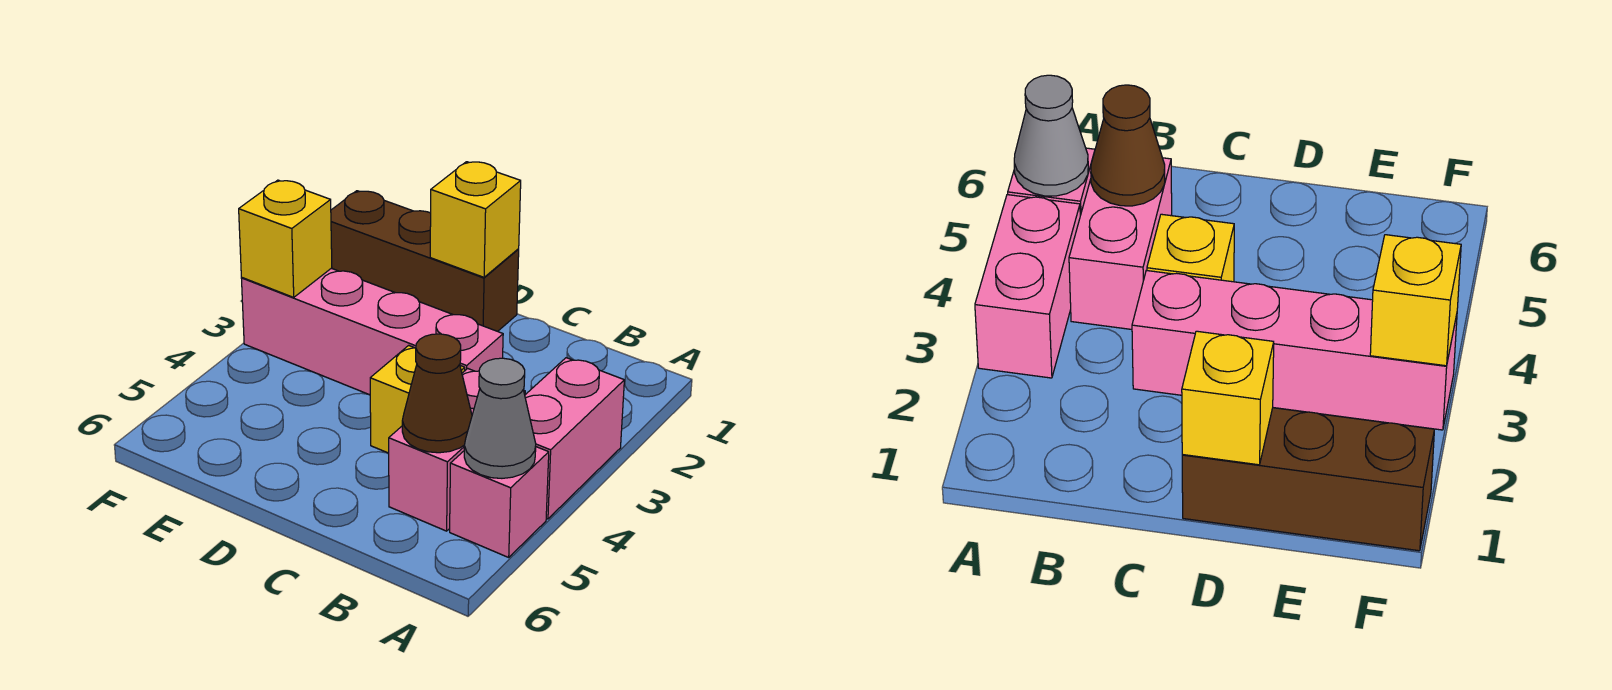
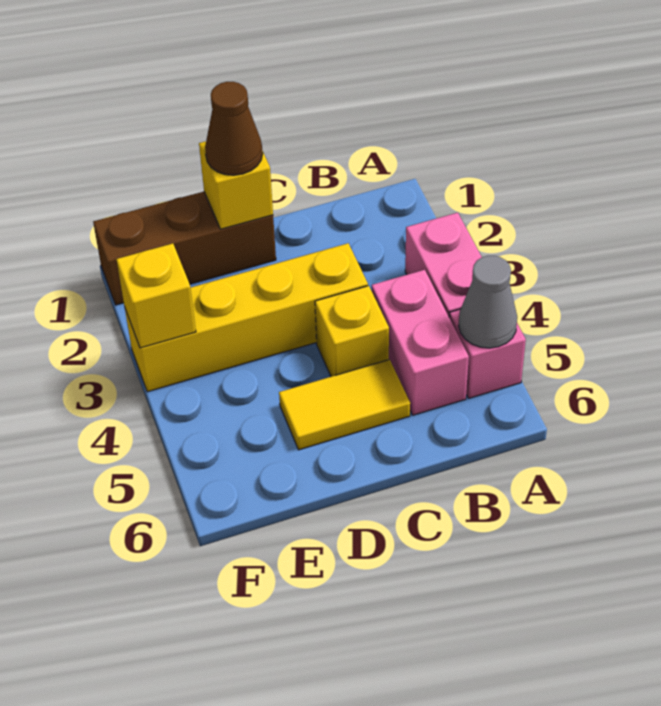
brown 1x1 cone [402,334,472,453] -> brown 1x1 cone moved to [205,82,263,175]
pink 1x4 brick [241,268,503,395] -> yellow 1x4 brick [125,243,368,392]
none -> yellow 1x2 tile [279,360,410,450]

